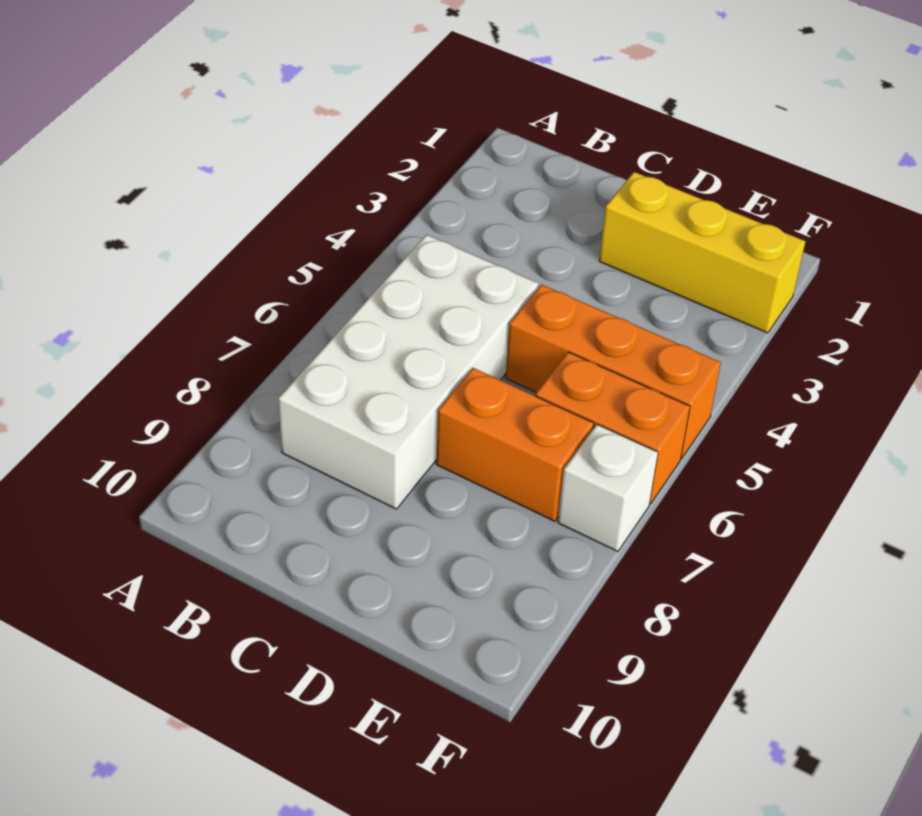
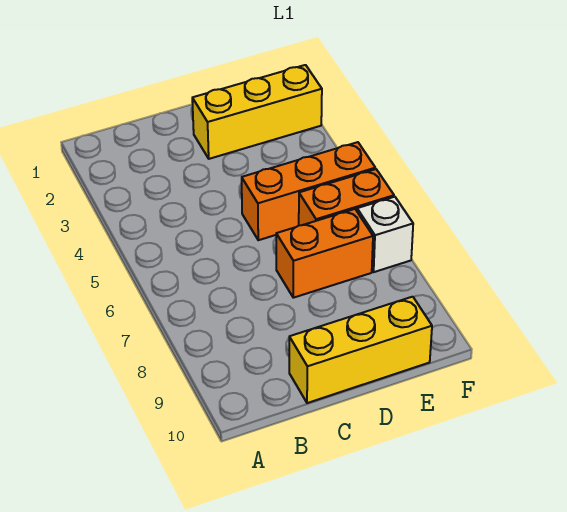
white 2x4 brick [278,235,538,509] -> none
none -> yellow 1x3 brick [289,297,432,403]

